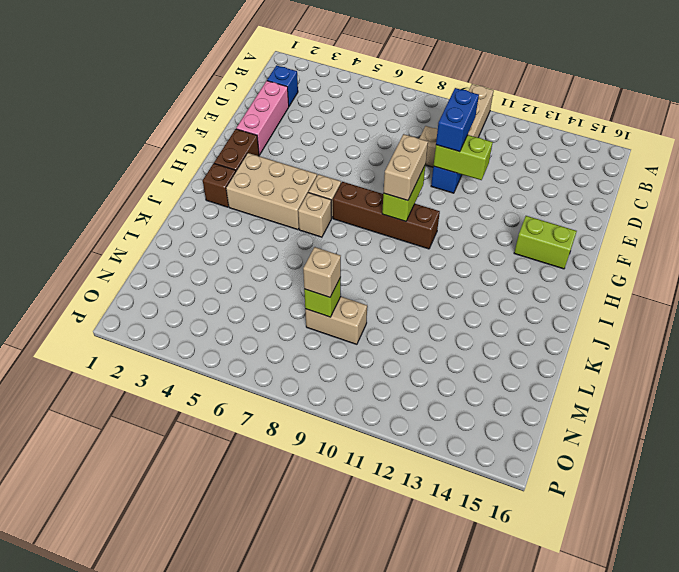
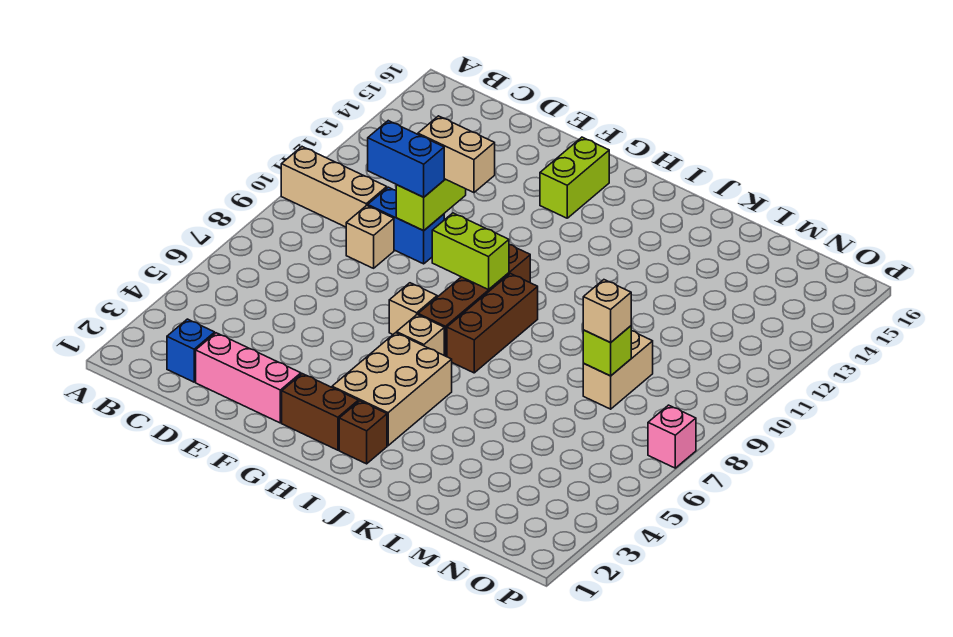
tan 1x2 brick [383,134,428,201] -> tan 1x2 brick moved to [418,116,495,193]
tan 1x1 brick [298,193,331,237] -> tan 1x1 brick moved to [389,283,437,334]
none -> brown 1x3 brick [447,274,538,373]
none -> pink 1x1 brick [648,405,696,468]

